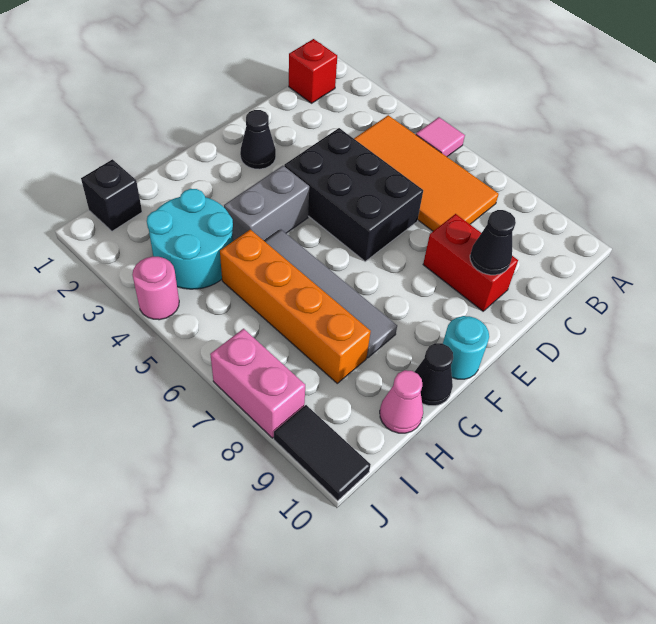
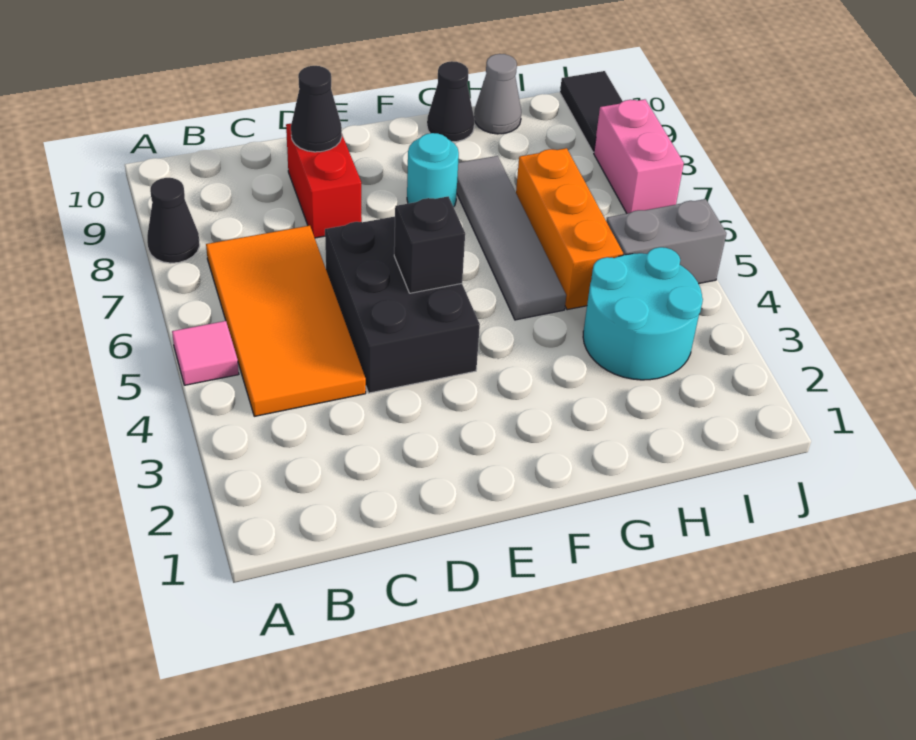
red 1x1 brick [289,39,337,103] -> none
black 1x1 cone [240,110,276,169] -> black 1x1 cone moved to [147,178,200,263]
grey 1x2 brick [224,166,309,241] -> grey 1x2 brick moved to [606,199,726,284]
cyan 1x1 round brick [443,316,489,379] -> cyan 1x1 round brick moved to [407,133,459,207]
orange 1x4 brick [220,229,371,383] -> orange 1x3 brick [516,148,623,310]
pink 1x1 cone [380,370,423,433] -> grey 1x1 cone [474,54,521,134]
black 1x1 brick [81,159,142,231] -> black 1x1 brick moved to [394,196,465,293]
pink 1x1 round brick [132,257,179,320] -> none

